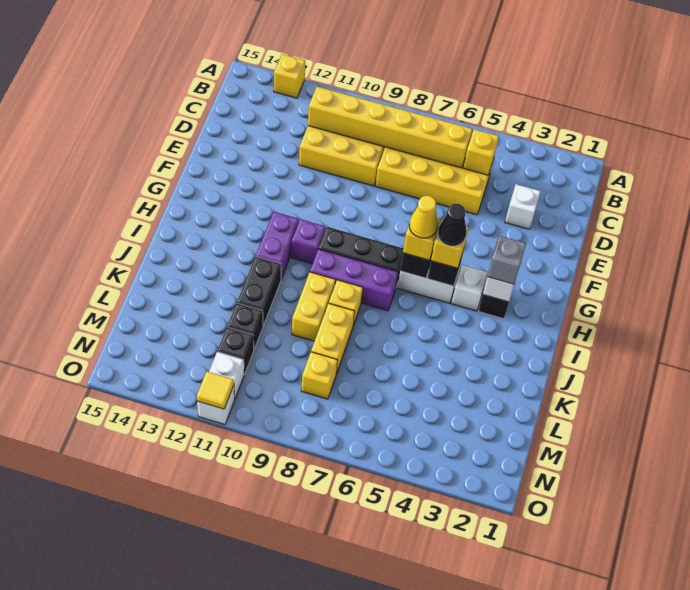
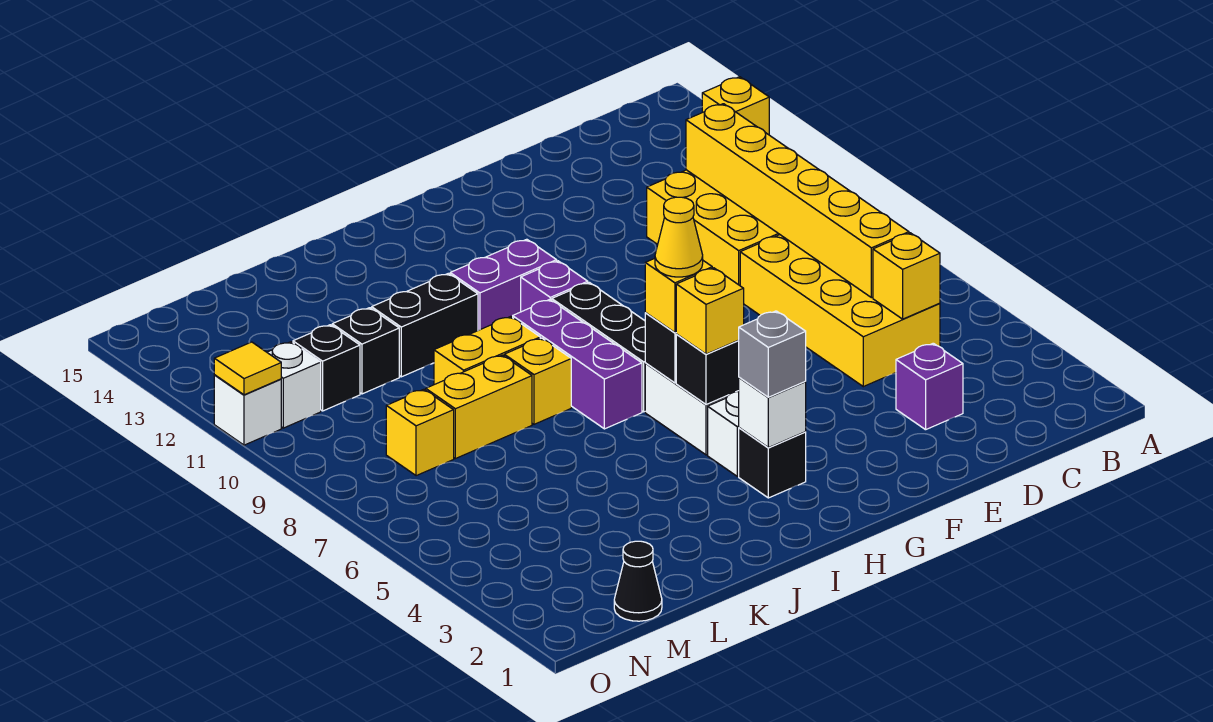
white 1x1 brick [505,184,541,229] -> purple 1x1 brick [896,343,963,430]
black 1x1 cone [438,204,467,246] -> black 1x1 cone moved to [614,541,662,621]

